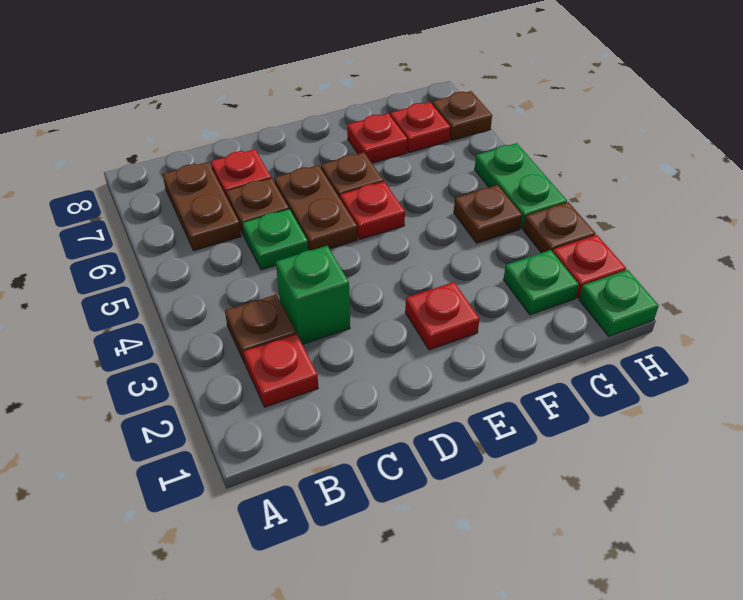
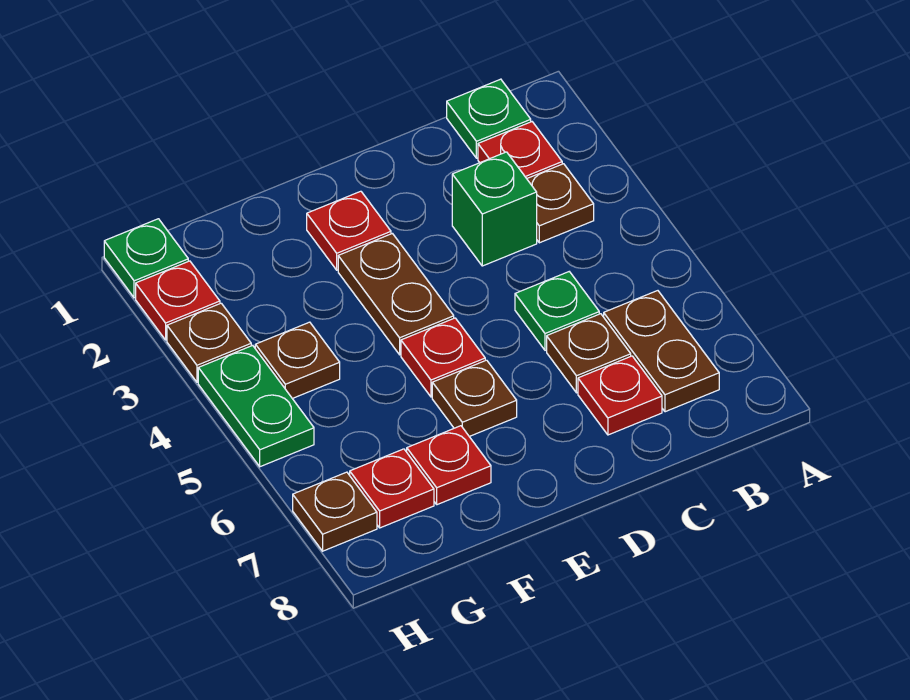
brown 1x2 plate [274,165,357,250] -> brown 1x2 plate moved to [338,234,454,355]
green 1x1 plate [504,250,579,315] -> green 1x1 plate moved to [447,79,531,158]

